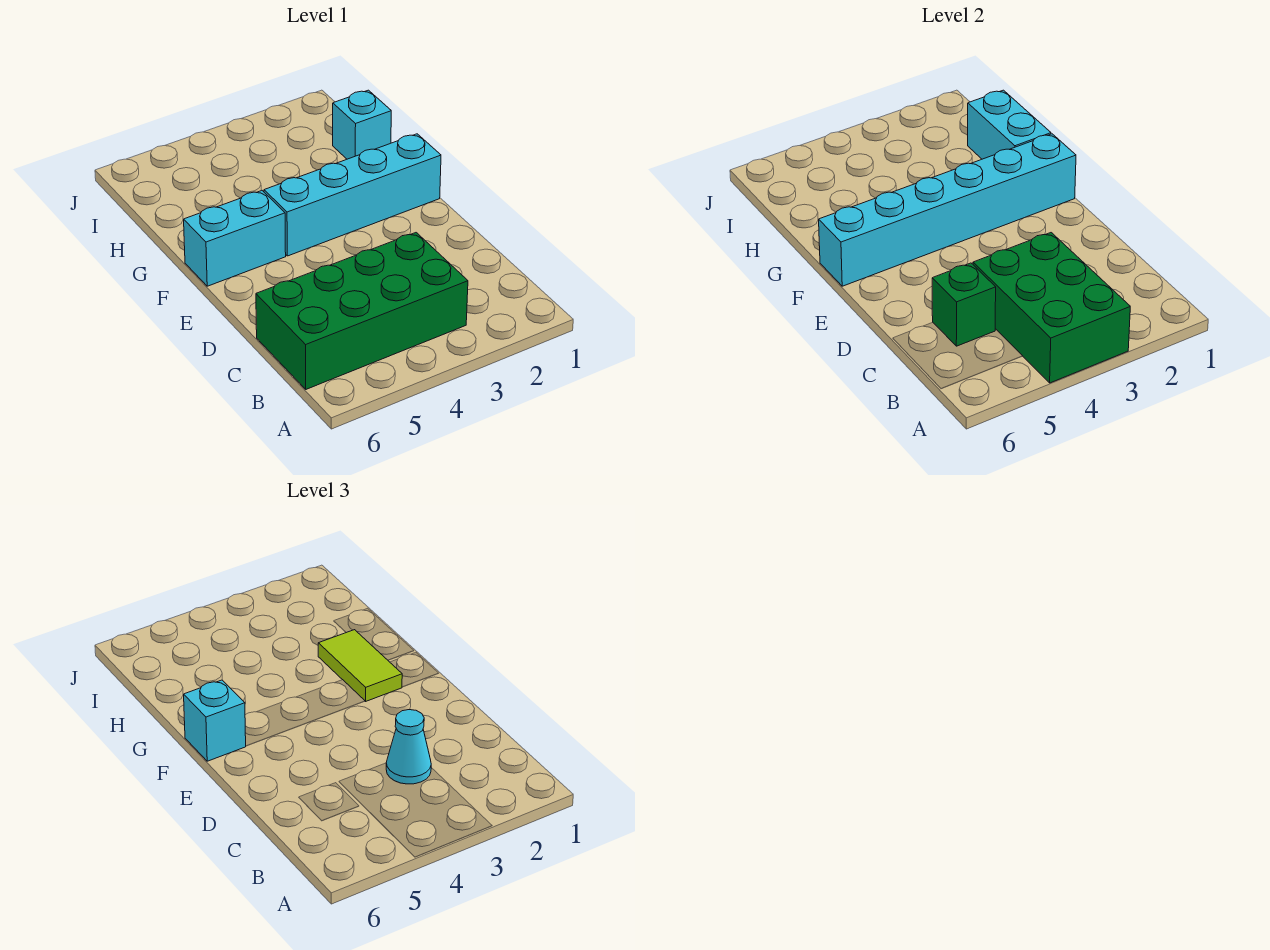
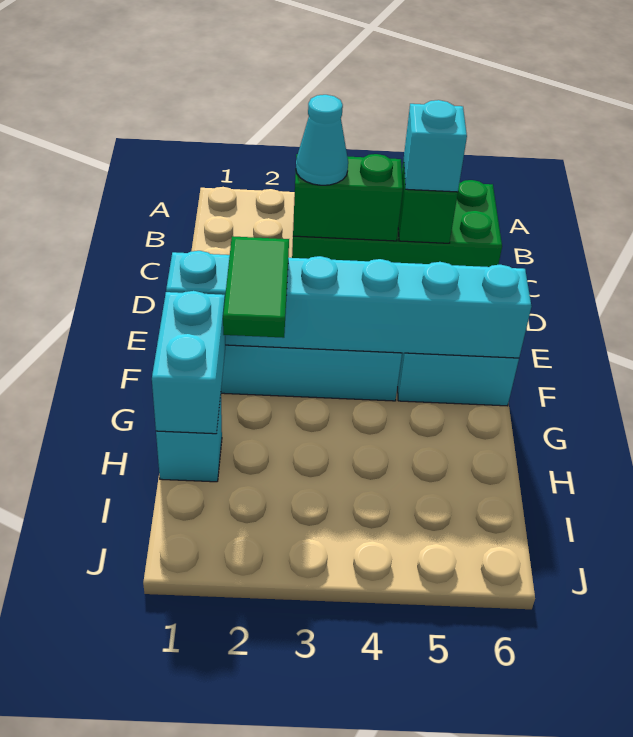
green 2x3 brick [973,233,1130,383] -> green 1x2 brick [293,154,403,241]
lime 1x2 tile [318,630,402,701] -> green 1x2 tile [223,236,289,338]
cyan 1x1 brick [184,680,246,761] -> cyan 1x1 brick moved to [404,100,467,192]

